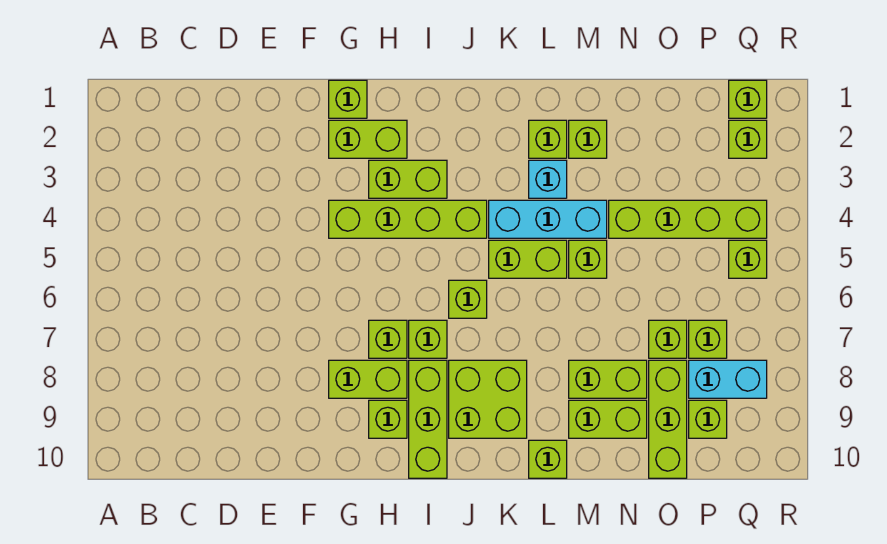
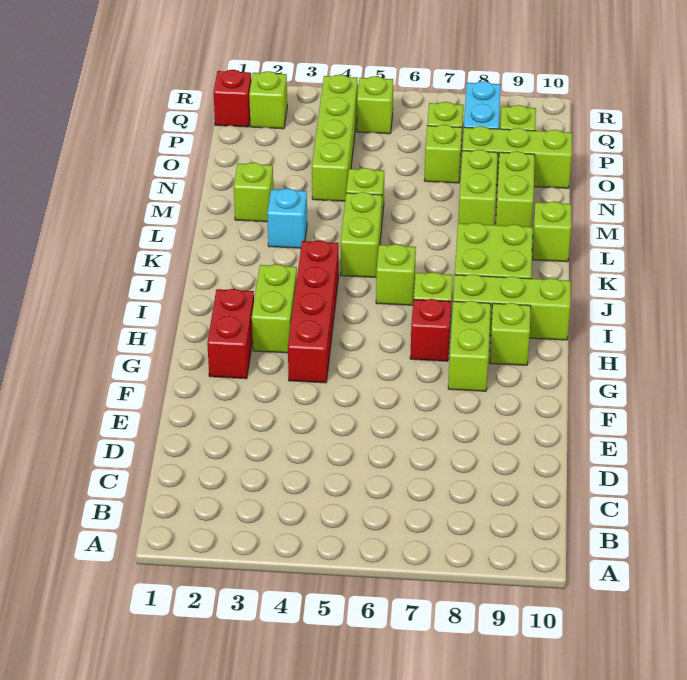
lime 1x1 brick [329,80,367,118] -> none
lime 1x2 brick [329,120,407,158] -> red 1x2 brick [207,289,254,379]
lime 1x4 brick [329,200,487,238] -> red 1x4 brick [288,240,339,383]
lime 1x1 brick [369,320,407,358] -> red 1x1 brick [410,299,451,361]
cyan 1x3 brick [489,200,607,238] -> none
lime 1x1 brick [529,120,567,158] -> none
lime 1x1 brick [729,80,767,118] -> red 1x1 brick [214,70,251,127]

